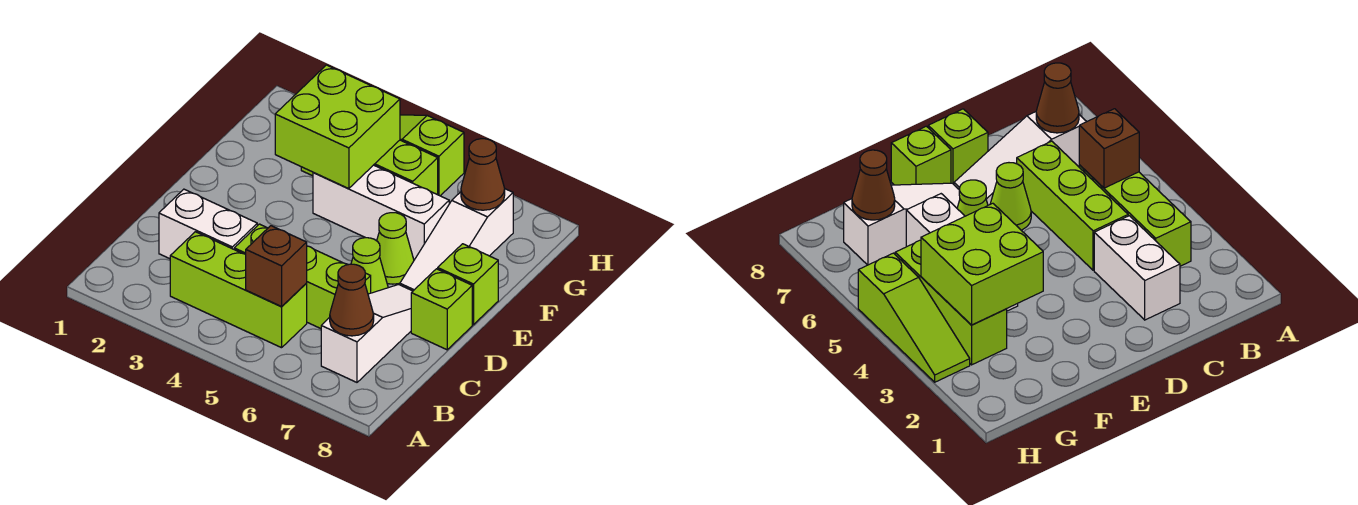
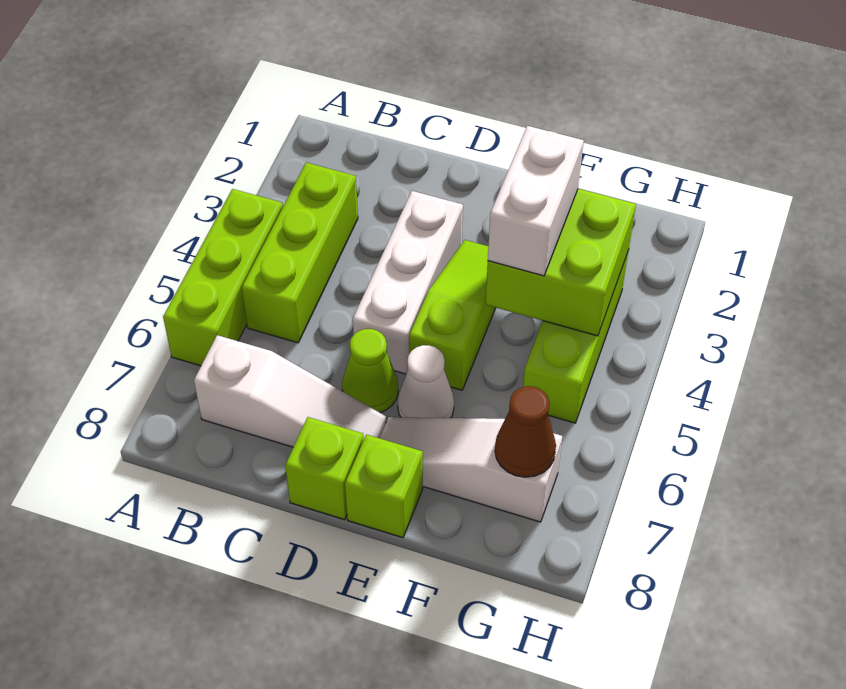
brown 1x1 brick [246,226,307,306] -> none
brown 1x1 cone [330,264,374,336] -> none
white 1x2 brick [159,189,257,259] -> white 1x2 brick moved to [488,126,584,276]
lime 1x3 brick [234,224,371,329] -> lime 1x3 brick moved to [163,189,283,366]
lime 1x1 cone [377,213,414,284] -> white 1x1 cone [398,345,454,418]
white 1x3 brick [313,165,449,260] -> white 1x3 brick moved to [353,191,463,374]
lime 1x3 slope [400,115,464,196] -> lime 1x3 slope moved to [409,240,496,390]

